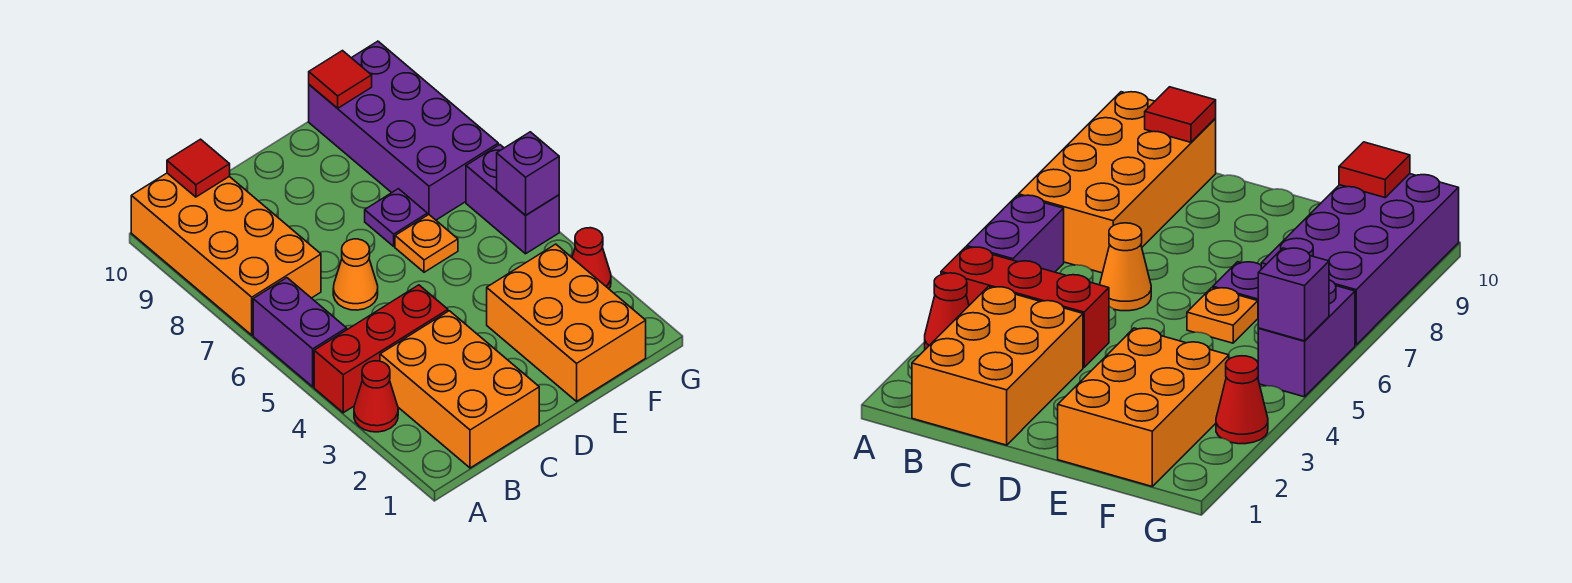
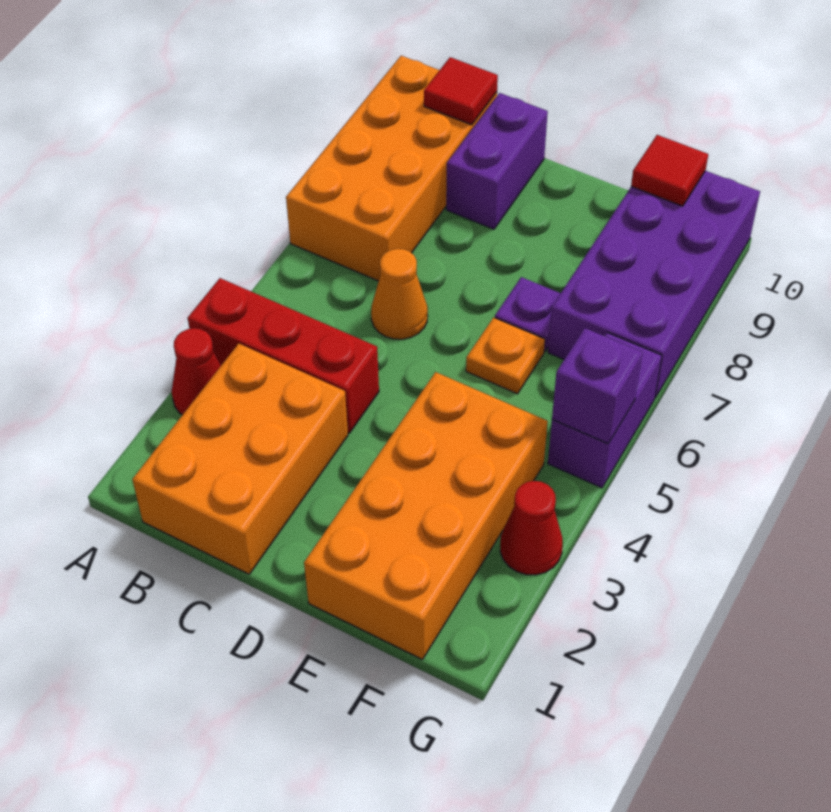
purple 1x2 brick [253,278,347,387] -> purple 1x2 brick moved to [446,93,548,229]
orange 2x3 brick [487,244,646,401] -> orange 2x4 brick [304,372,548,660]

